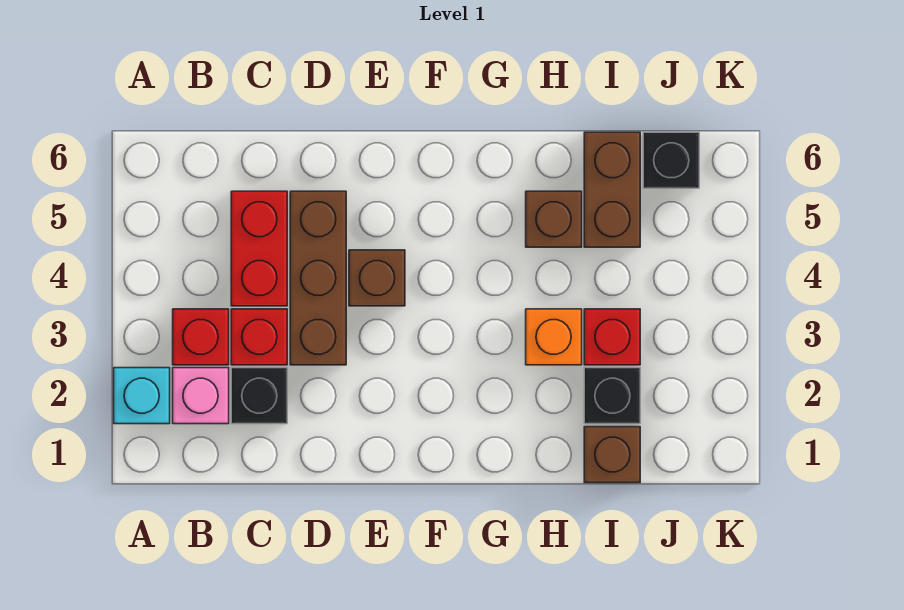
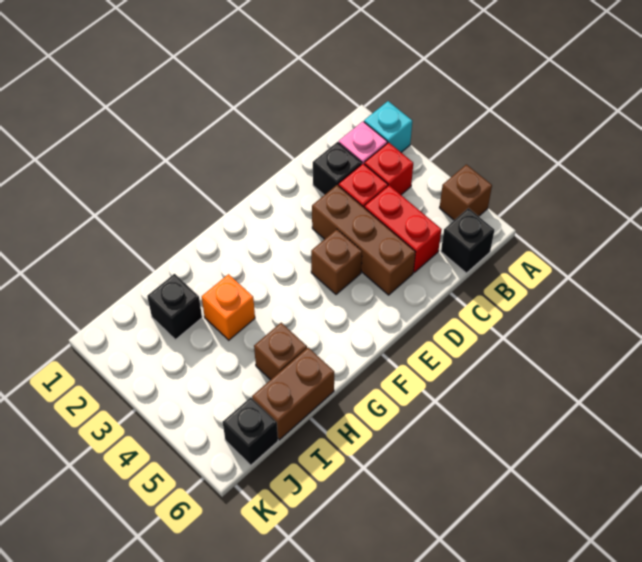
none -> black 1x1 brick [441,208,494,273]
brown 1x1 brick [584,427,640,483] -> brown 1x1 brick moved to [440,165,492,220]
red 1x1 brick [584,309,640,365] -> none
brown 1x2 brick [584,132,640,247] -> brown 1x2 brick turned to [252,348,334,440]

